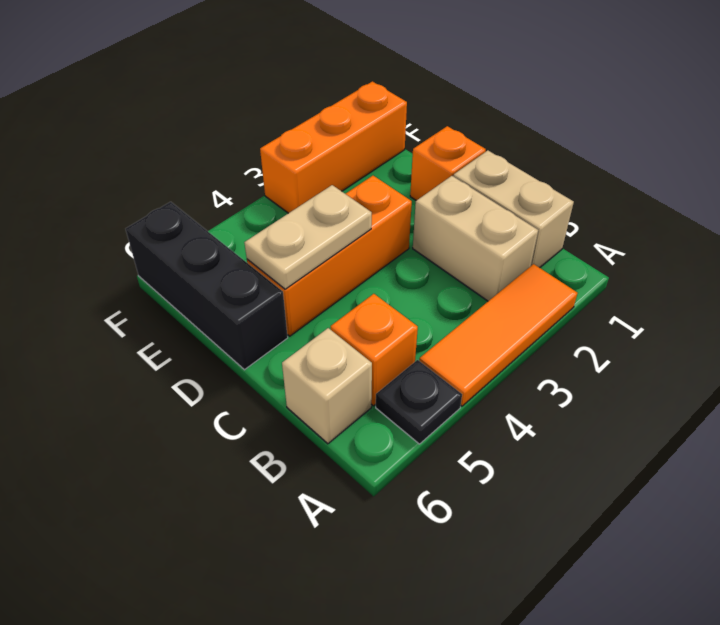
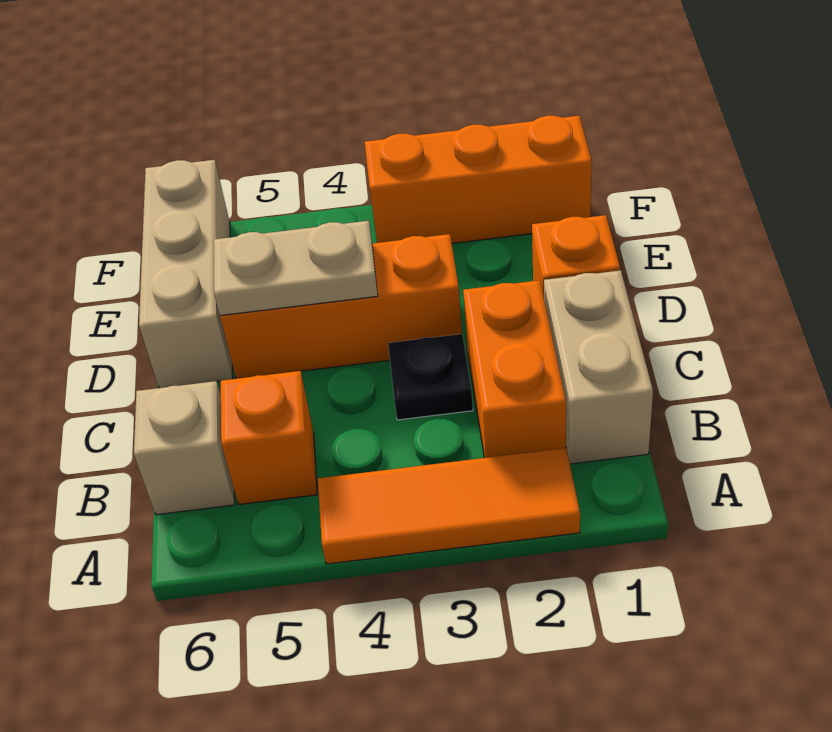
black 1x1 plate [376,360,462,444] -> black 1x1 plate moved to [388,334,473,420]
tan 1x2 brick [413,176,538,301] -> orange 1x2 brick [463,280,566,458]
black 1x3 brick [126,202,288,370] -> tan 1x3 brick [139,160,232,388]

